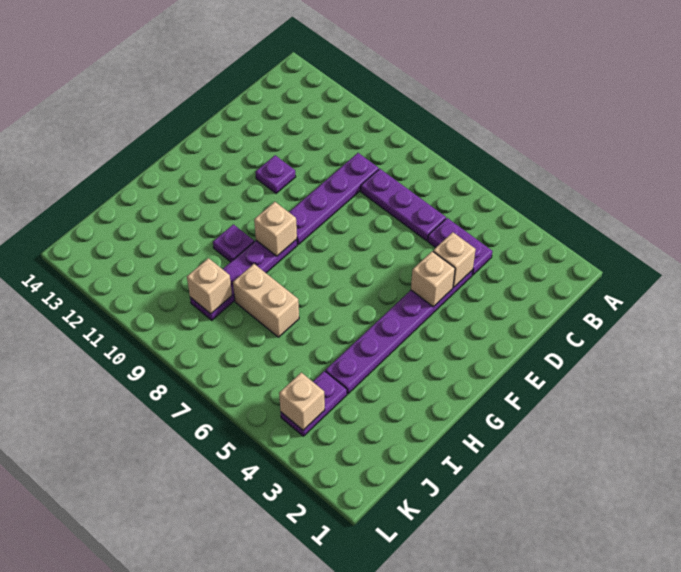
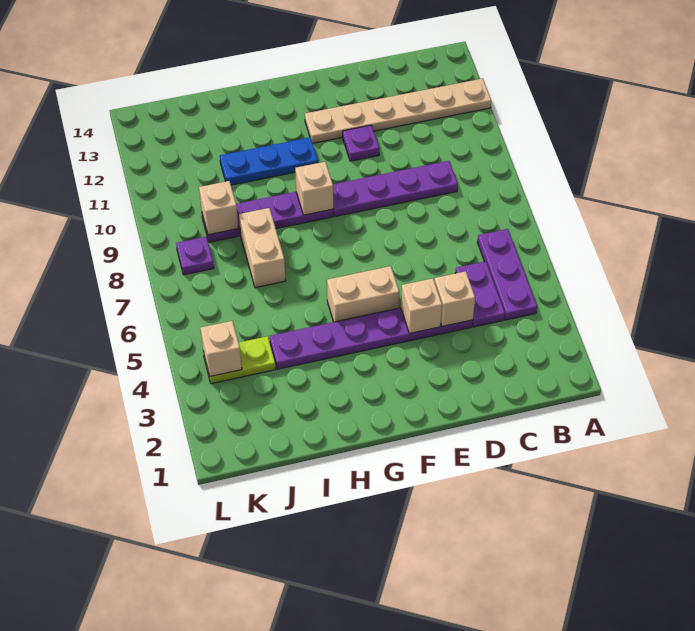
none -> tan 1x6 plate [305,78,491,143]
purple 1x3 plate [361,169,446,241] -> purple 1x3 plate moved to [477,229,537,320]
none -> tan 1x2 brick [327,266,399,322]
none -> blue 1x3 plate [220,137,318,185]
purple 1x1 plate [213,224,254,262] -> purple 1x1 plate moved to [176,237,214,275]
purple 1x2 plate [281,371,347,436] -> lime 1x2 plate [203,336,276,384]

